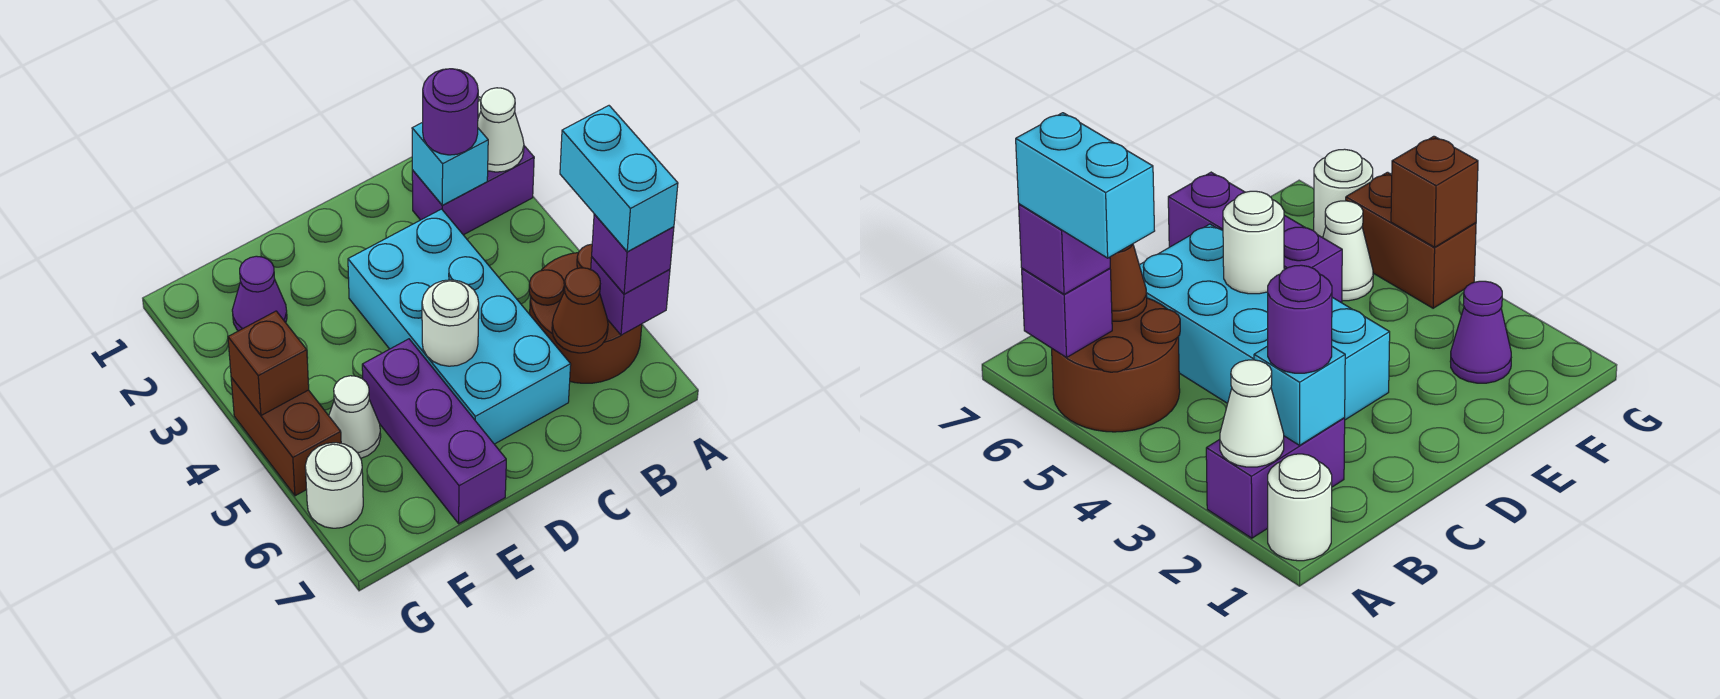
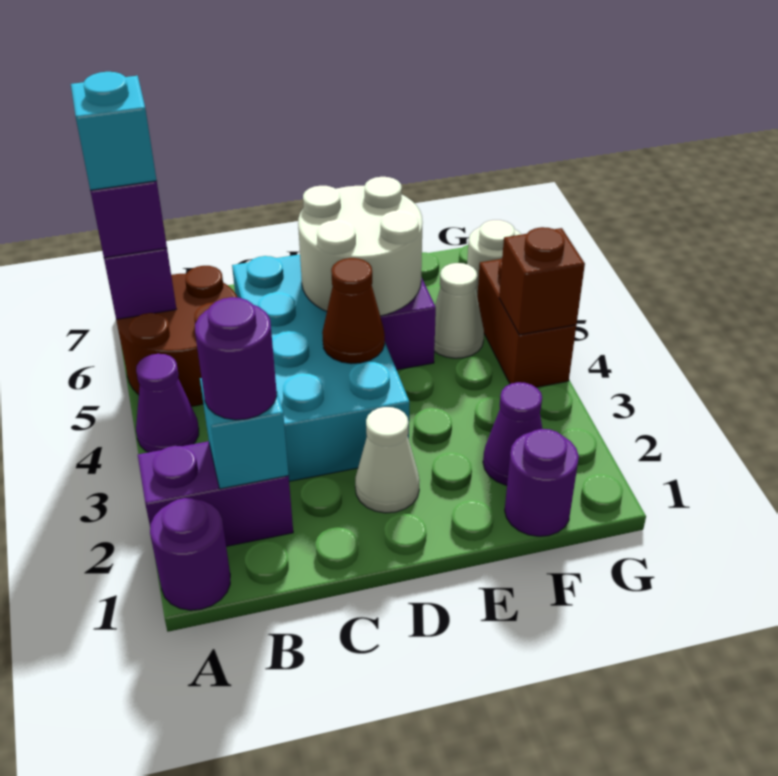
white 1x1 round brick [1268,454,1332,561] -> purple 1x1 round brick [150,498,230,610]
white 1x1 cone [478,88,524,172] -> white 1x1 cone moved to [355,407,420,513]
none -> purple 1x1 cone [136,354,199,452]
cyan 1x2 brick [560,106,678,252] -> cyan 1x1 brick [71,72,157,190]
brown 1x1 cone [552,268,608,353] -> brown 1x1 cone moved to [322,258,385,364]
white 1x1 round brick [422,280,479,366] -> white 2x2 round brick [298,177,423,316]
none -> purple 1x1 round brick [505,429,579,536]

